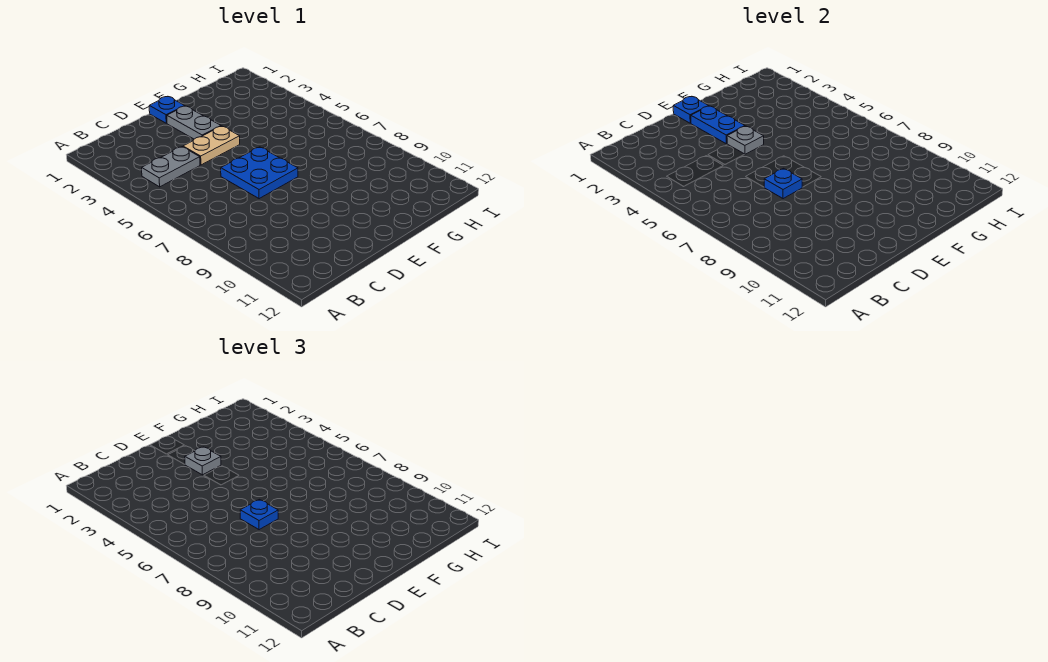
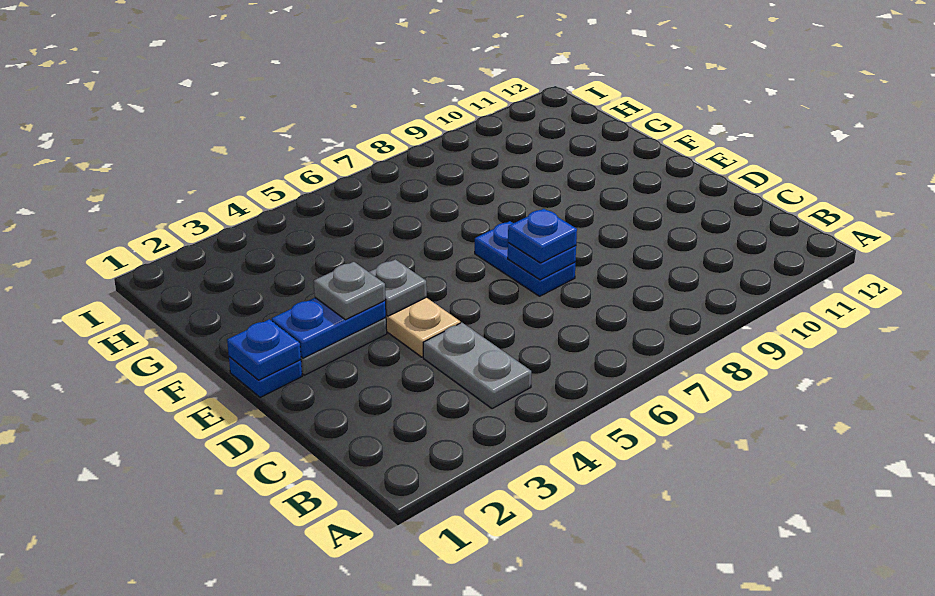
blue 2x2 plate [221,147,298,199] -> blue 1x2 plate [475,221,575,296]

